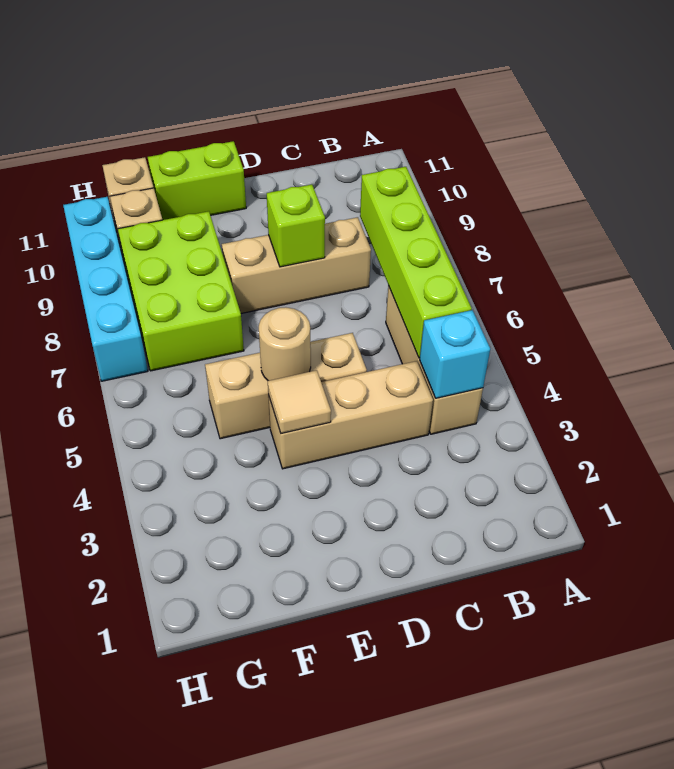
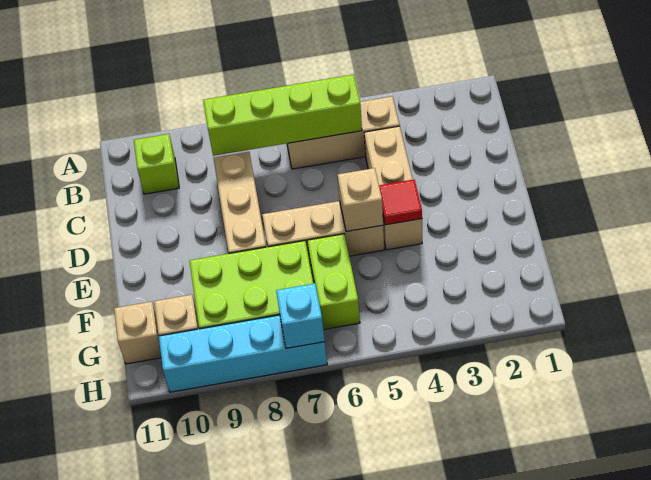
cyan 1x1 brick [420,310,490,398] -> cyan 1x1 brick moved to [276,284,325,348]
tan 1x3 brick [205,333,367,439] -> tan 1x3 brick turned to [262,201,384,262]
lime 1x1 brick [267,184,325,267] -> lime 1x1 brick moved to [134,134,179,194]
tan 1x1 tile [268,370,331,433] -> red 1x1 tile [379,180,422,225]
tan 1x1 round brick [259,308,311,381] -> tan 1x1 brick [337,168,383,232]
lime 1x2 brick [148,141,246,220] -> lime 1x2 brick moved to [307,234,360,330]

